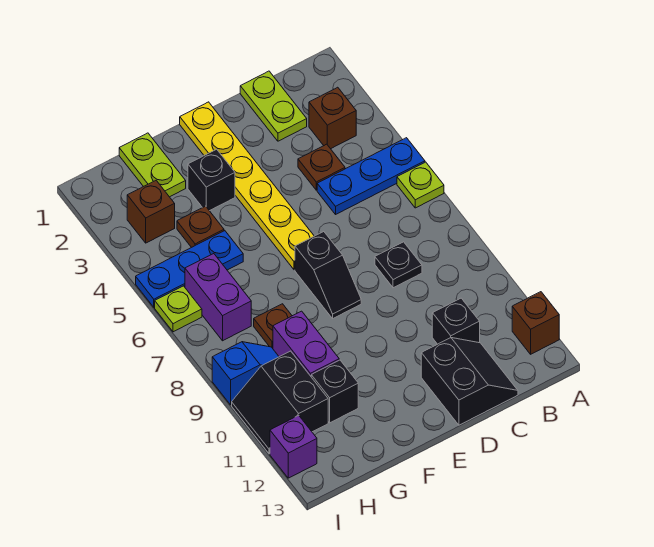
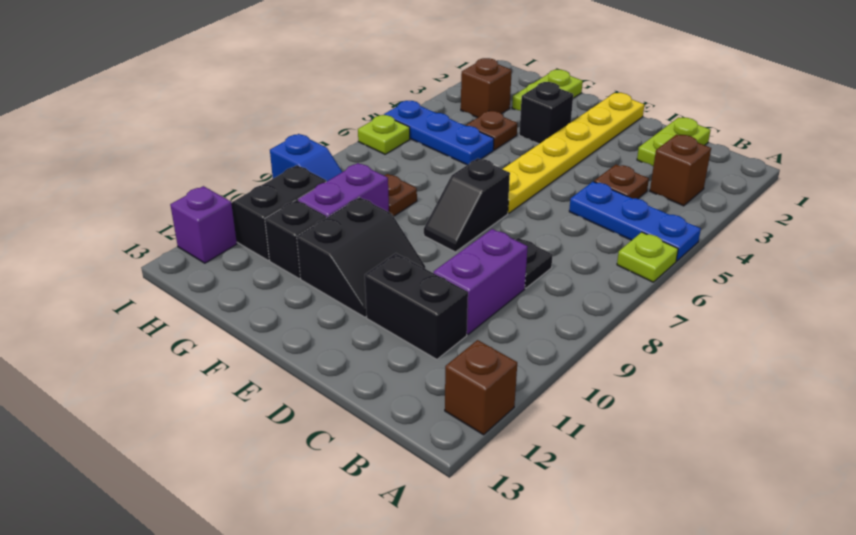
black 1x1 brick [432,298,480,344] -> black 1x2 brick [365,253,468,359]
black 2x2 slope [421,338,518,425] -> black 2x2 slope moved to [297,197,425,317]
purple 1x2 brick [185,254,251,341] -> purple 1x2 brick moved to [434,229,528,334]

